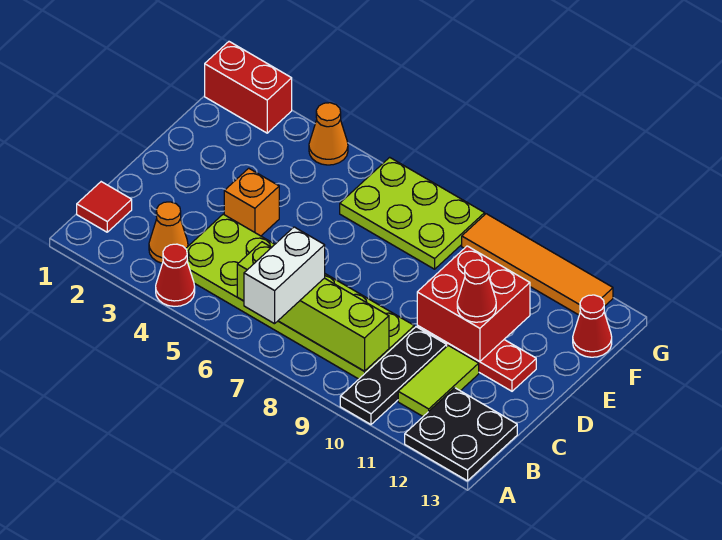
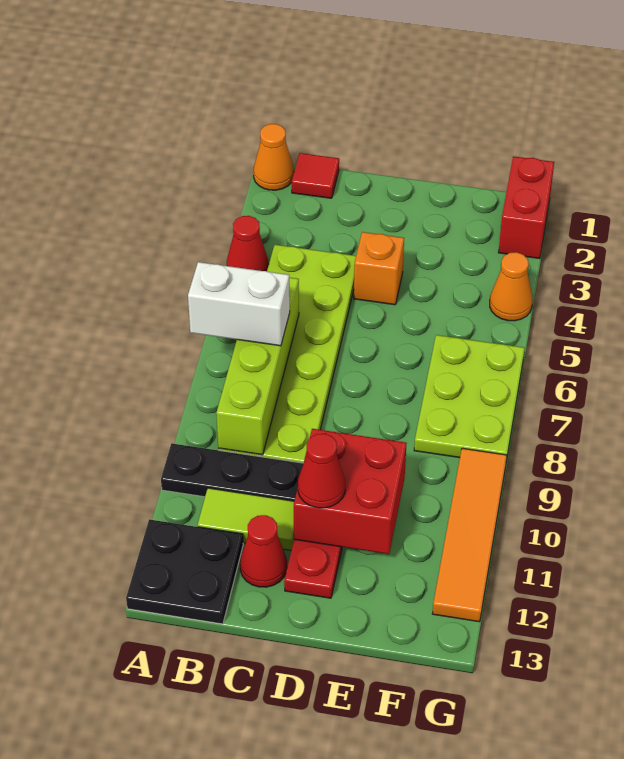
orange 1x1 cone [149,202,188,263] -> orange 1x1 cone moved to [254,124,294,190]
red 1x1 cone [573,295,612,357] -> red 1x1 cone moved to [240,515,287,587]

